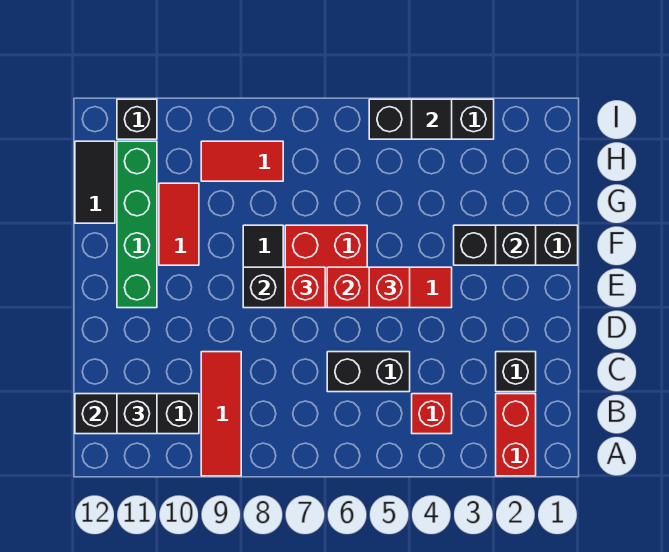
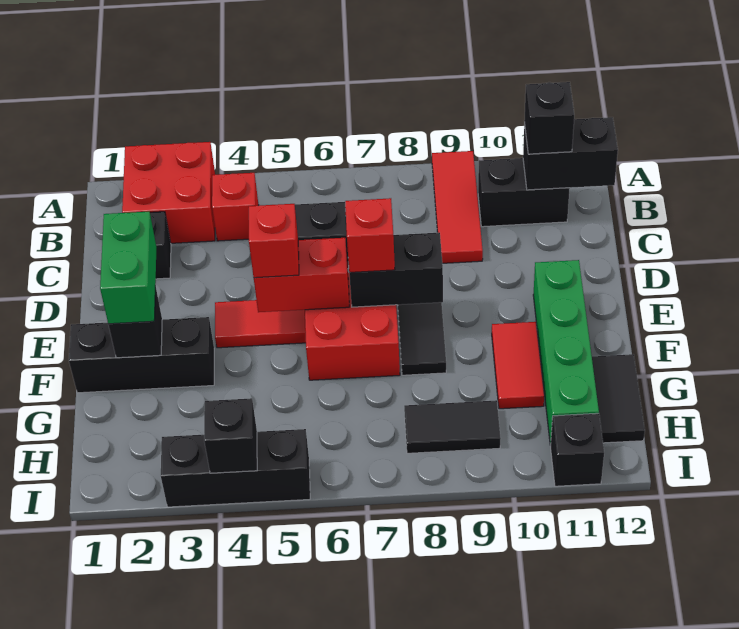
red 1x2 brick [496,394,536,476] -> red 2x2 brick [122,142,215,243]
none -> green 1x2 brick [100,212,157,324]
red 1x2 tile [201,141,283,181] -> black 1x2 tile [404,400,501,453]
black 1x1 tile [412,99,452,139] -> black 1x1 brick [204,398,257,473]

